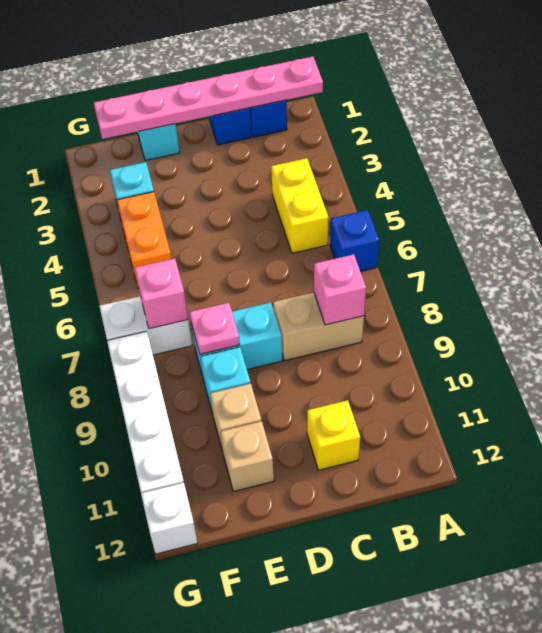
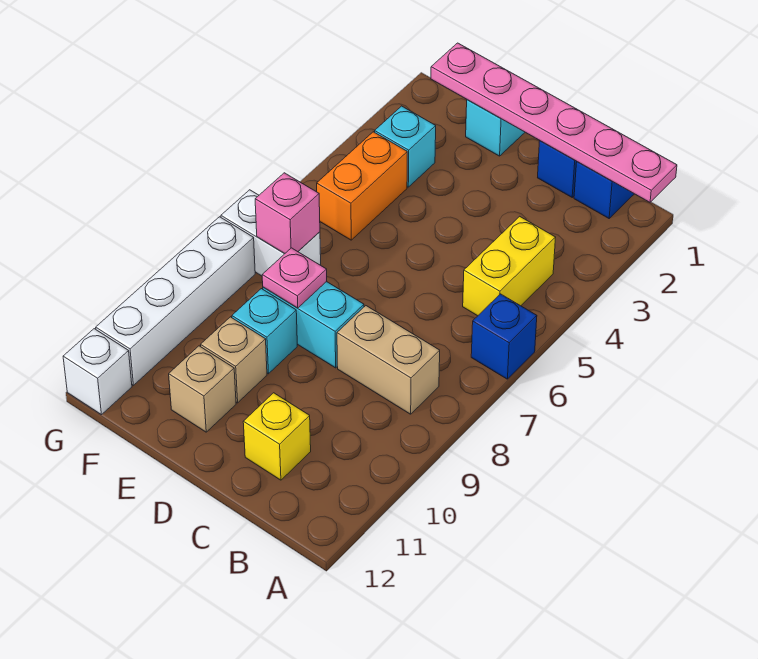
pink 1x1 brick [314,255,366,325] -> none

